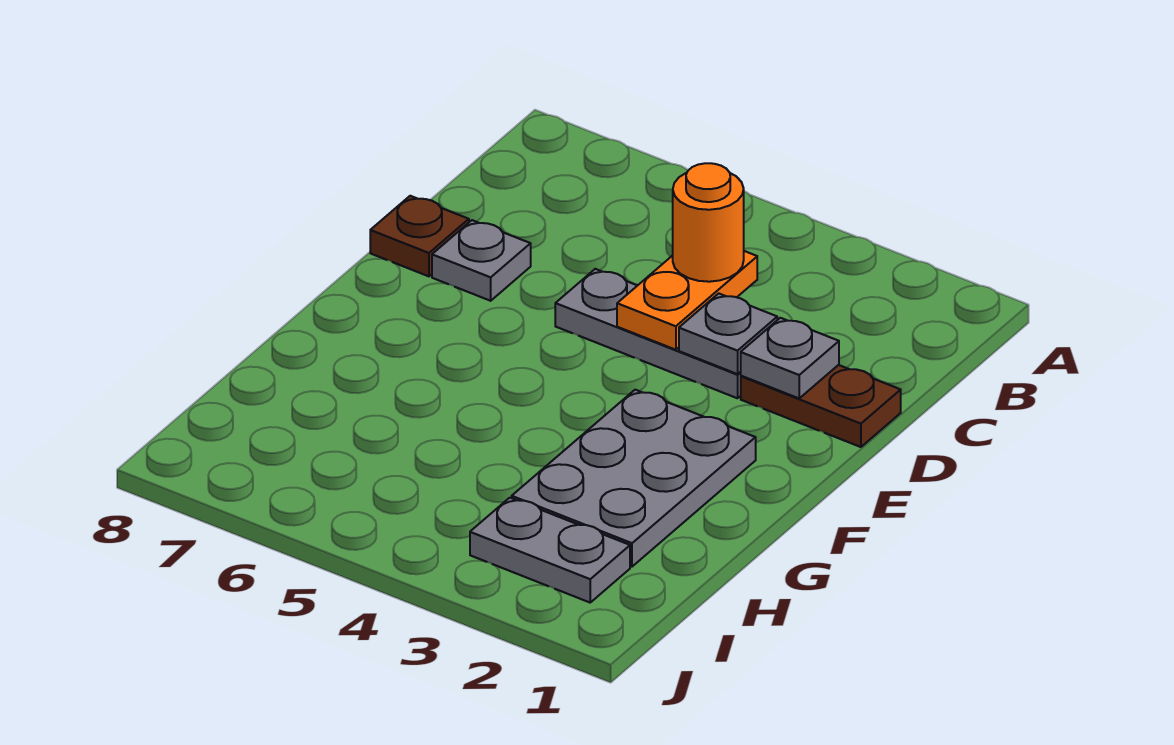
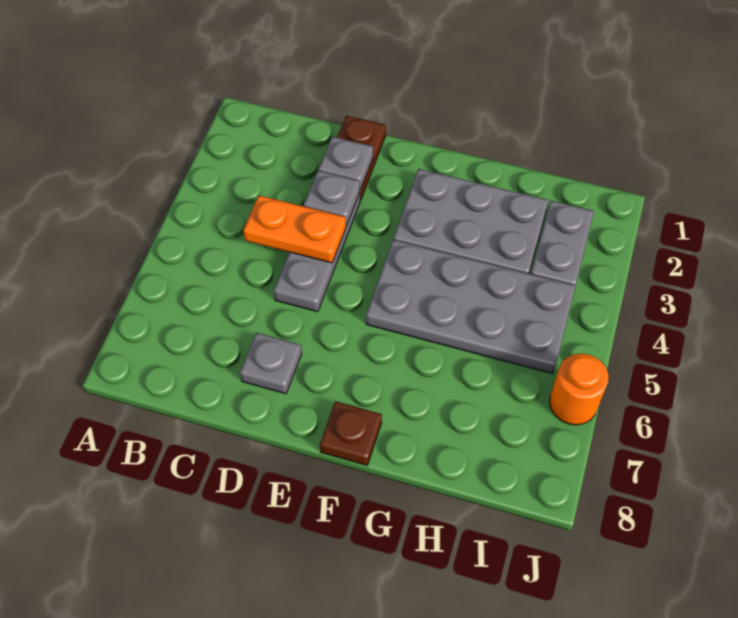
orange 1x1 round brick [673,163,744,282] -> orange 1x1 round brick moved to [550,353,609,425]
brown 1x1 plate [370,196,469,276] -> brown 1x1 plate moved to [320,401,382,465]
none -> grey 2x4 plate [366,240,575,374]

